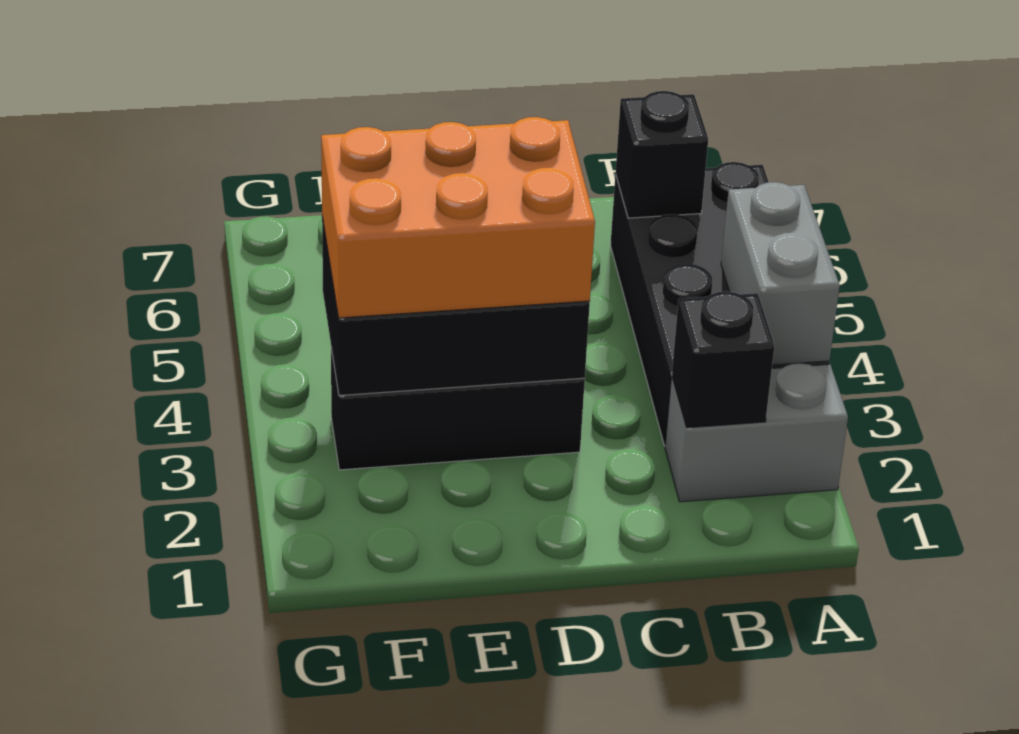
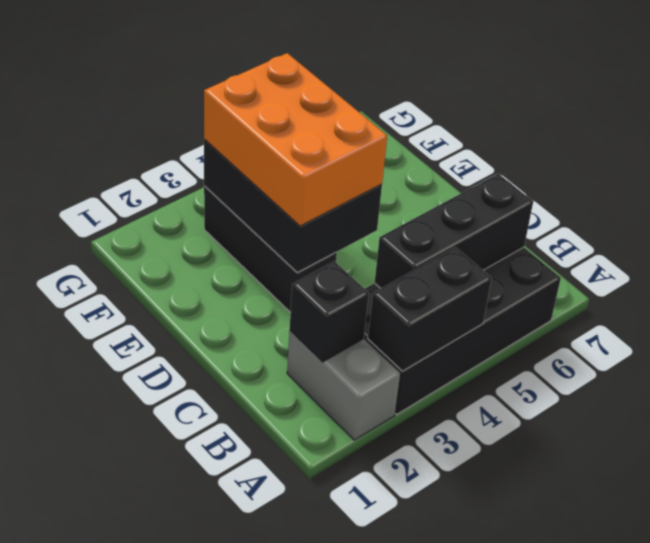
grey 1x2 brick [721,182,840,365] -> black 1x2 brick [368,247,492,371]
black 1x1 brick [616,91,708,218] -> black 1x3 brick [375,174,533,288]

